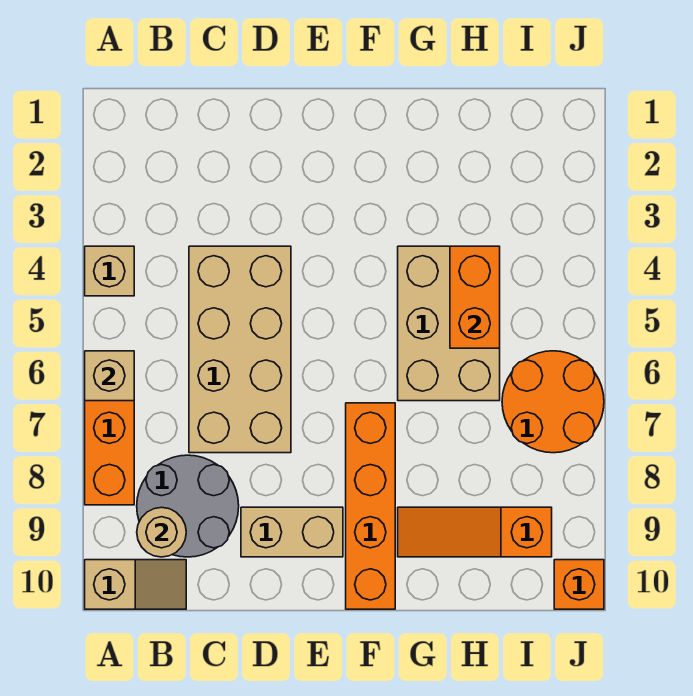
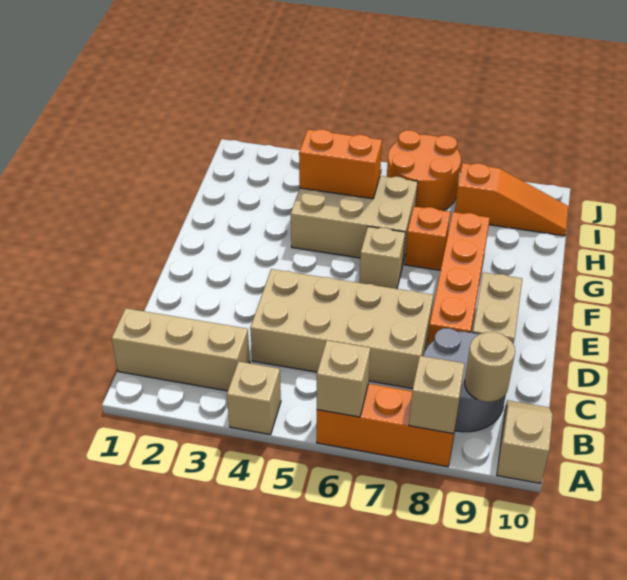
none -> tan 1x1 brick [409,356,465,434]
none -> tan 1x3 brick [112,308,250,391]
none -> tan 1x1 brick [359,227,405,289]
orange 1x4 brick [346,403,395,609] -> orange 1x4 brick turned to [427,212,490,347]
orange 1x3 slope [398,507,552,557] -> orange 1x3 slope turned to [455,163,569,236]
orange 1x1 brick [554,560,604,609] -> orange 1x1 brick moved to [405,206,450,270]

